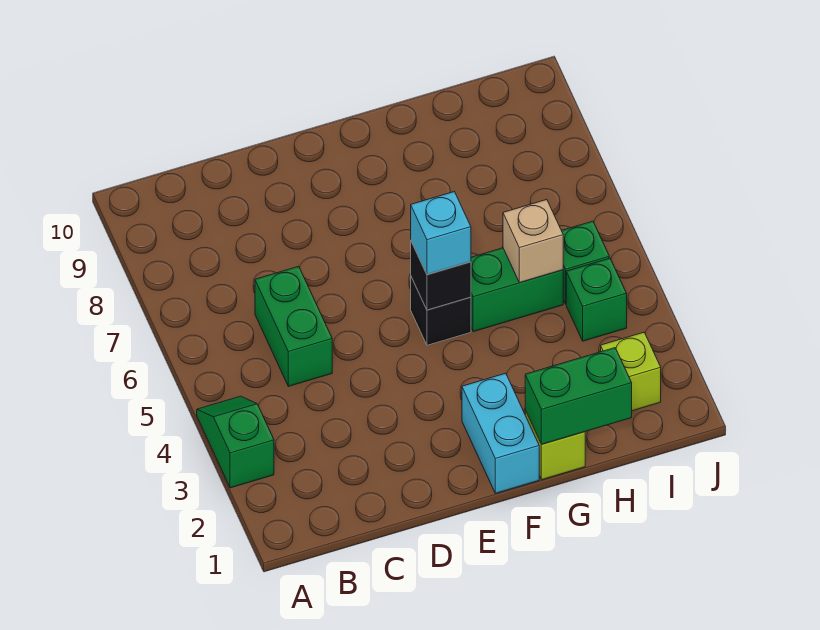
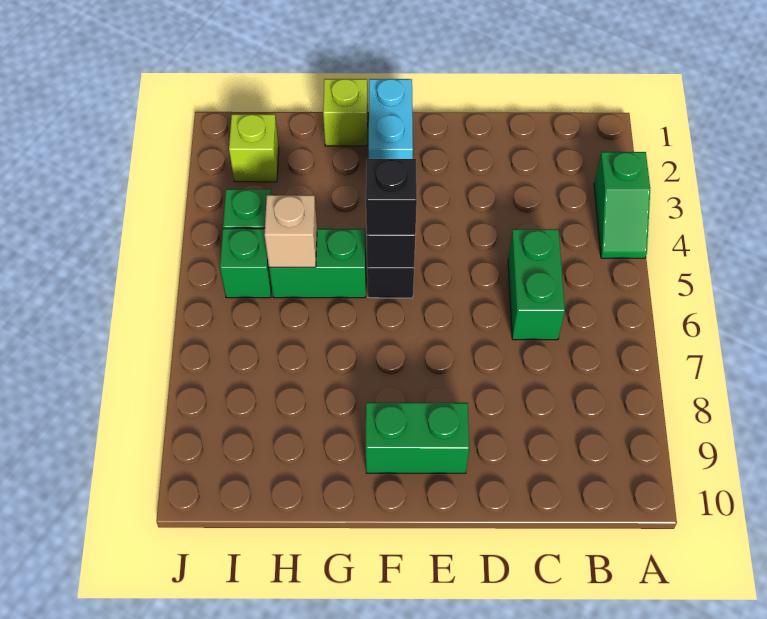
cyan 1x1 brick [411,192,471,275] -> black 1x1 brick [366,159,417,235]
green 1x2 brick [525,348,632,444] -> green 1x2 brick moved to [366,403,469,473]

